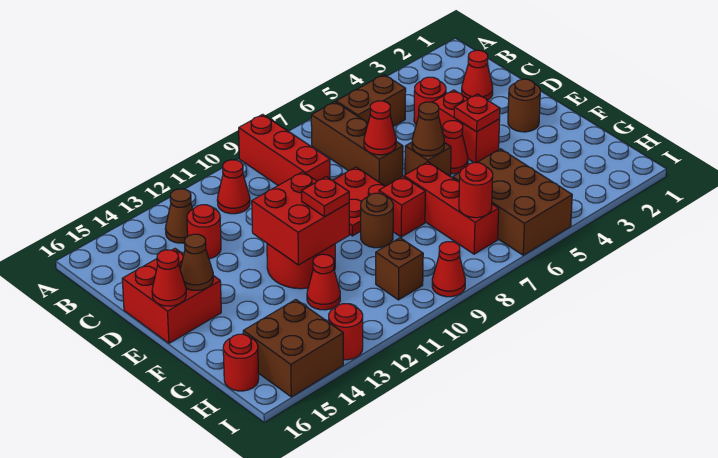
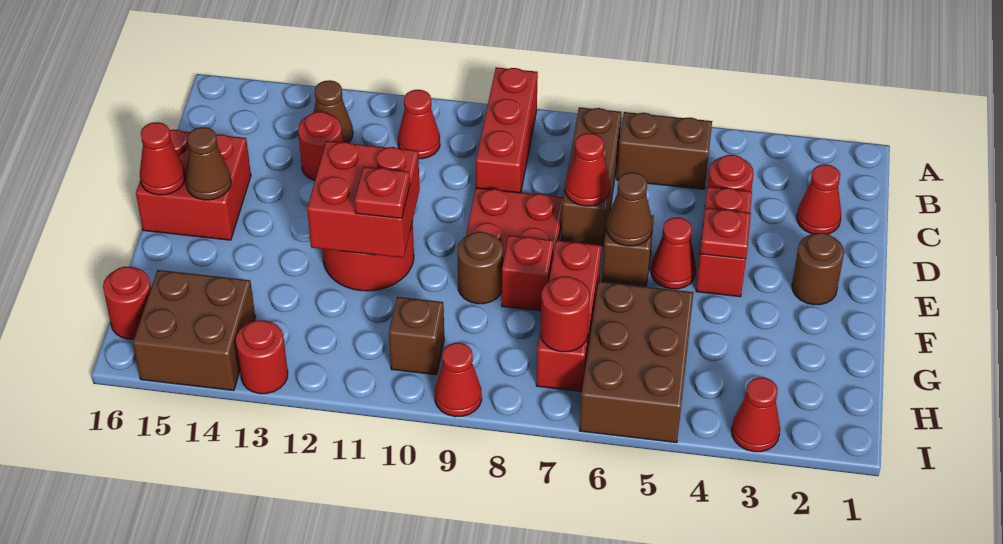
red 1x1 cone [307,254,340,310] -> red 1x1 cone moved to [732,377,780,452]

